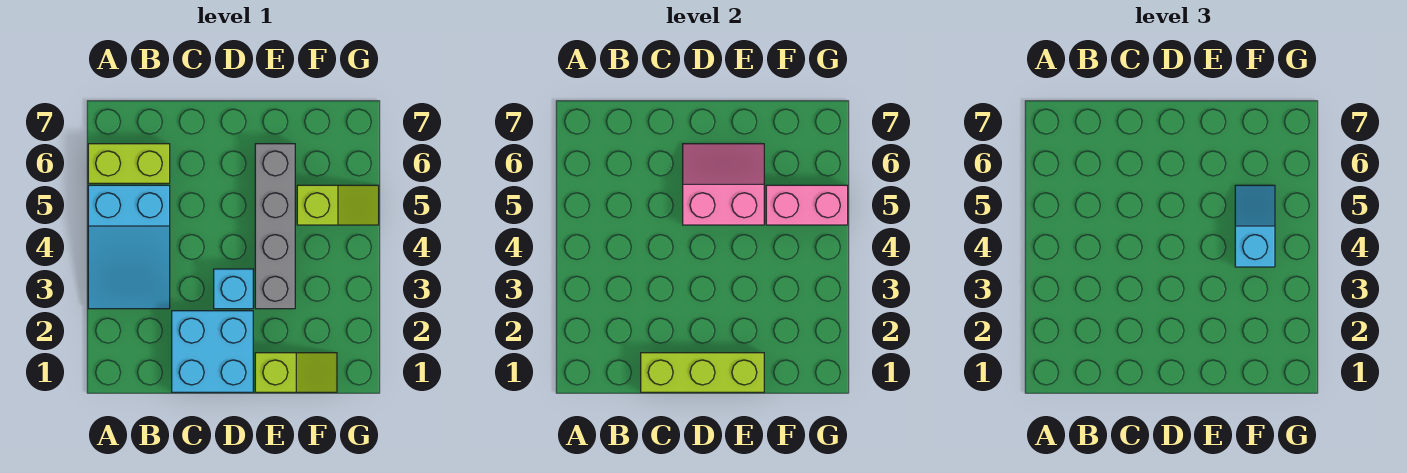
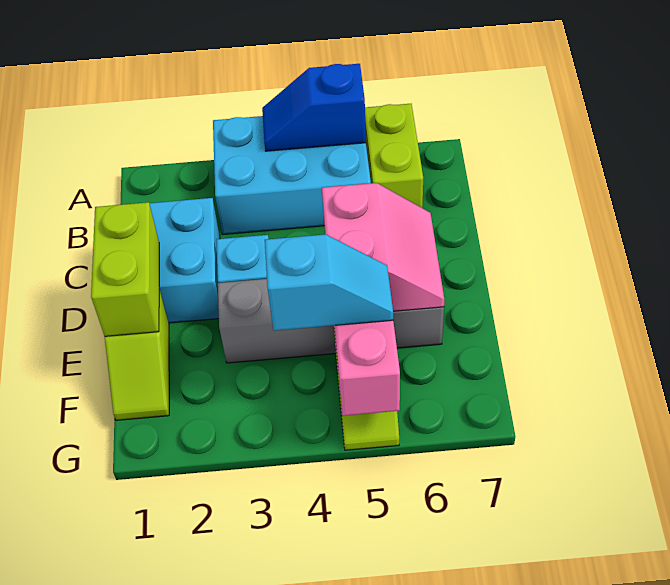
cyan 2x3 slope [88,185,170,309] -> cyan 2x3 brick [213,116,371,234]
none -> blue 1x2 slope [262,64,366,151]
lime 1x3 brick [641,353,764,392] -> lime 1x2 brick [91,202,159,336]

